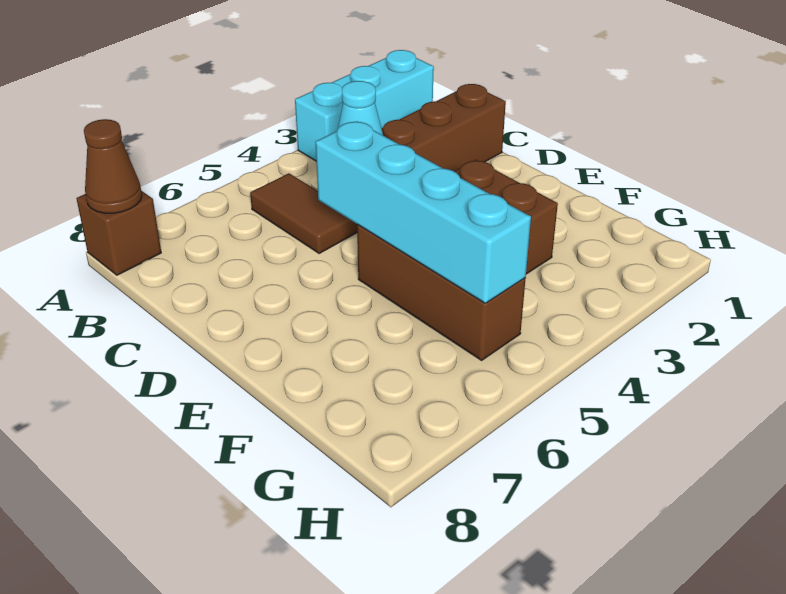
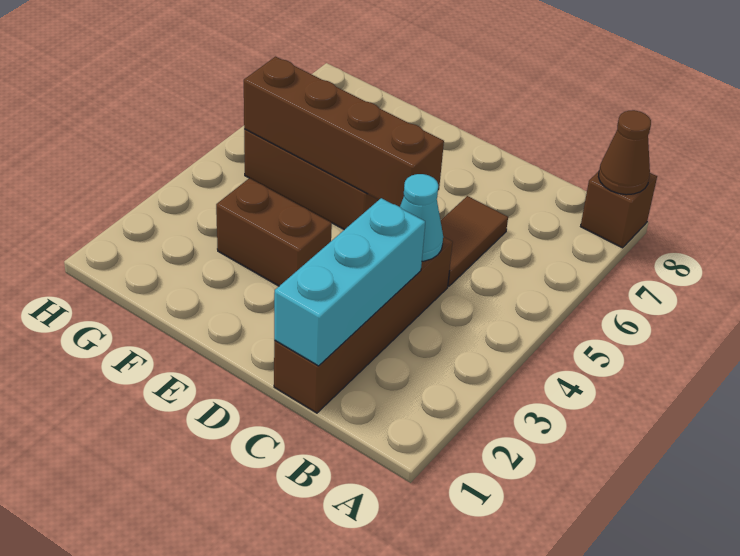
cyan 1x3 brick [295,50,434,161] -> cyan 1x3 brick moved to [274,198,425,366]
brown 1x2 tile [250,173,357,253] -> brown 1x2 tile turned to [441,196,508,286]
cyan 1x4 brick [315,121,531,303] -> brown 1x4 brick [244,57,444,207]

